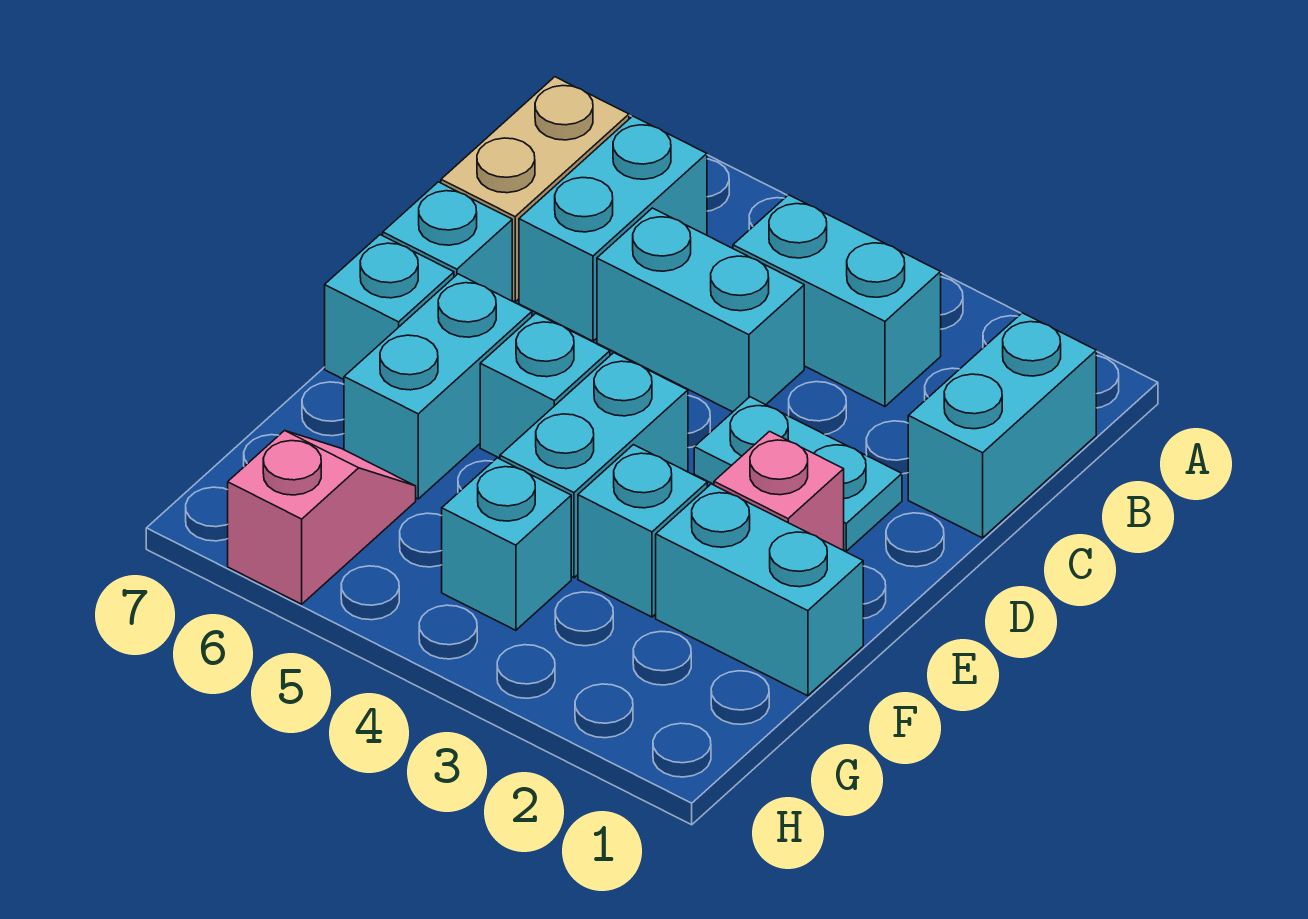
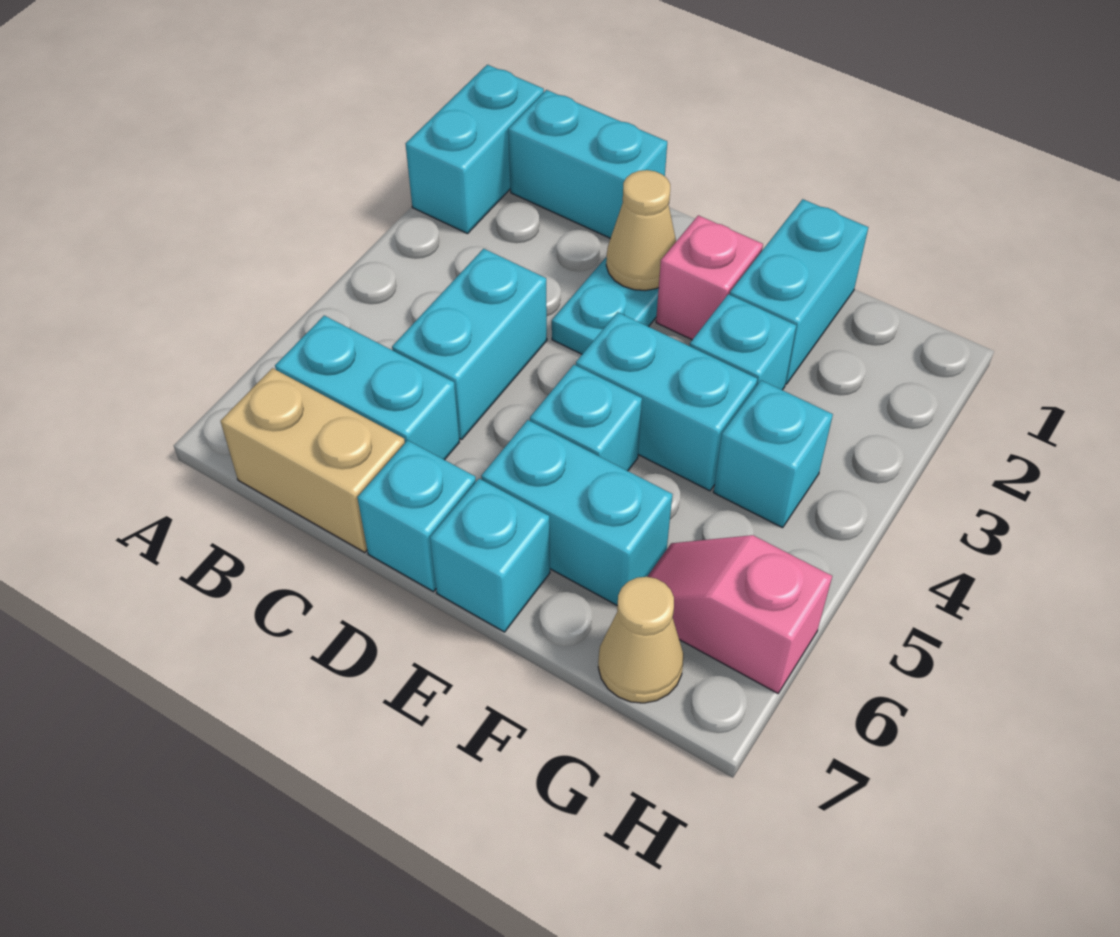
cyan 1x2 brick [733,195,941,407] -> cyan 1x2 brick moved to [406,65,544,234]
none -> tan 1x1 cone [606,170,676,290]
none -> tan 1x1 cone [598,577,684,703]

